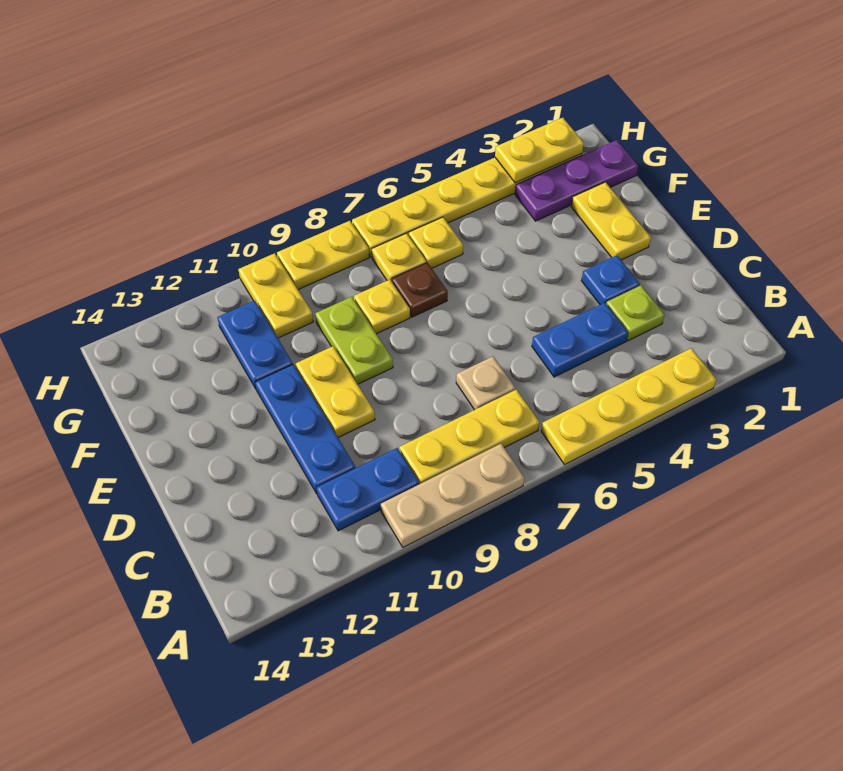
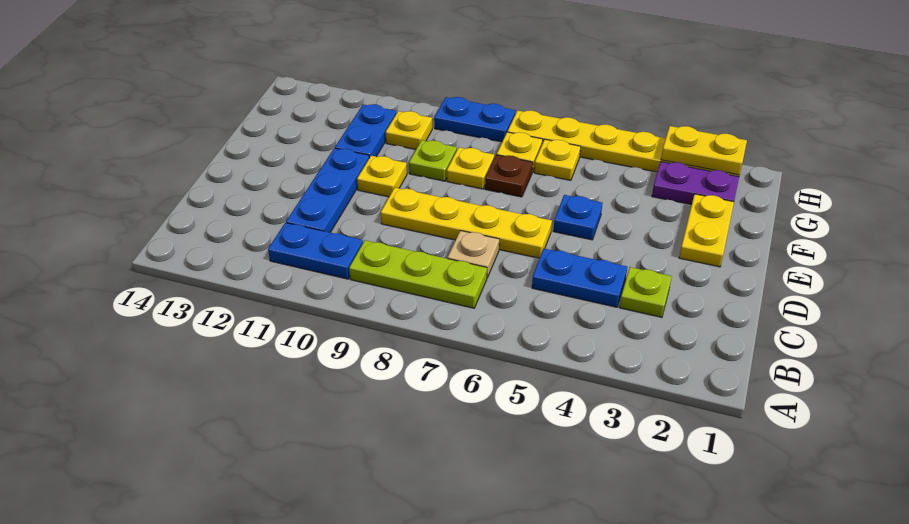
yellow 1x4 plate [541,348,716,464] -> yellow 1x4 plate moved to [381,188,552,258]
tan 1x3 plate [381,444,524,547] -> none
yellow 1x3 plate [399,390,539,484] -> lime 1x3 plate [349,240,487,308]
blue 1x1 plate [581,255,640,305] -> blue 1x1 plate moved to [554,195,602,240]
yellow 1x2 plate [296,346,375,437] -> yellow 1x1 plate [357,156,407,197]
lime 1x2 plate [315,297,393,384] -> lime 1x1 plate [409,140,457,181]
purple 1x3 plate [515,140,638,221] -> purple 1x2 plate [652,162,739,205]
yellow 1x2 plate [238,253,313,338] -> yellow 1x1 plate [386,111,432,150]
yellow 1x2 plate [277,221,369,290] -> blue 1x2 plate [434,97,515,142]

